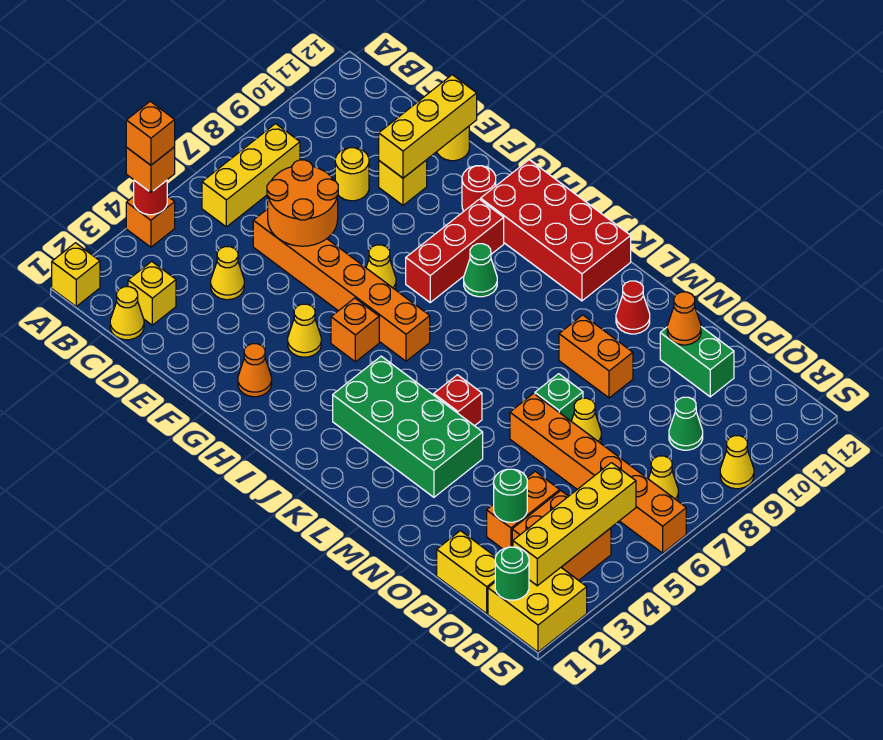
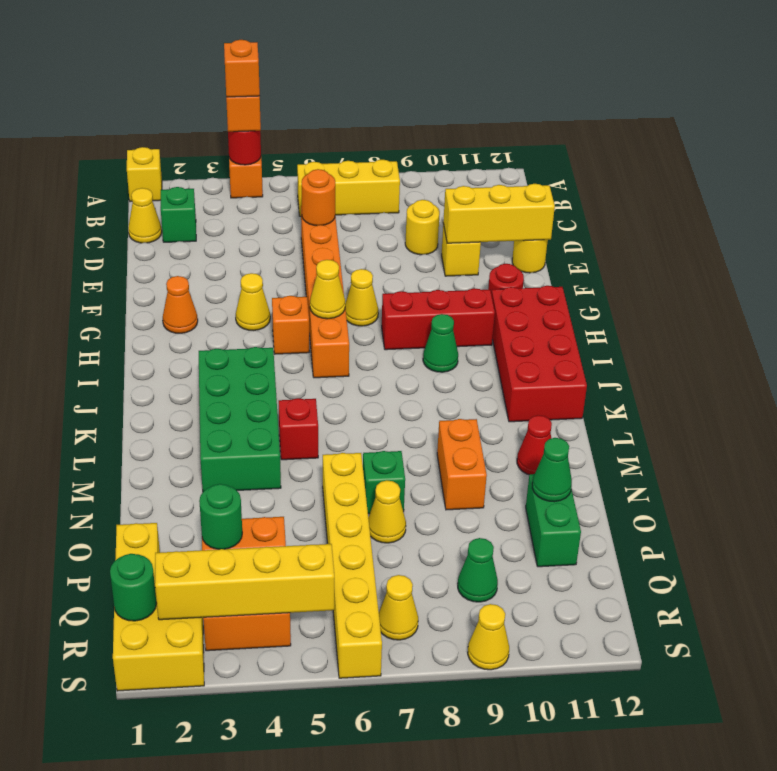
yellow 1x1 brick [128,261,176,325] -> green 1x1 brick [161,187,196,242]
yellow 1x1 cone [211,247,244,300] -> yellow 1x1 cone moved to [310,260,345,319]
orange 2x2 round brick [267,160,338,246] -> orange 1x1 round brick [302,169,335,226]
orange 1x6 brick [510,393,686,553] -> yellow 1x6 brick [323,453,382,678]
orange 1x1 cone [667,292,701,345] -> green 1x1 cone [532,438,572,502]

